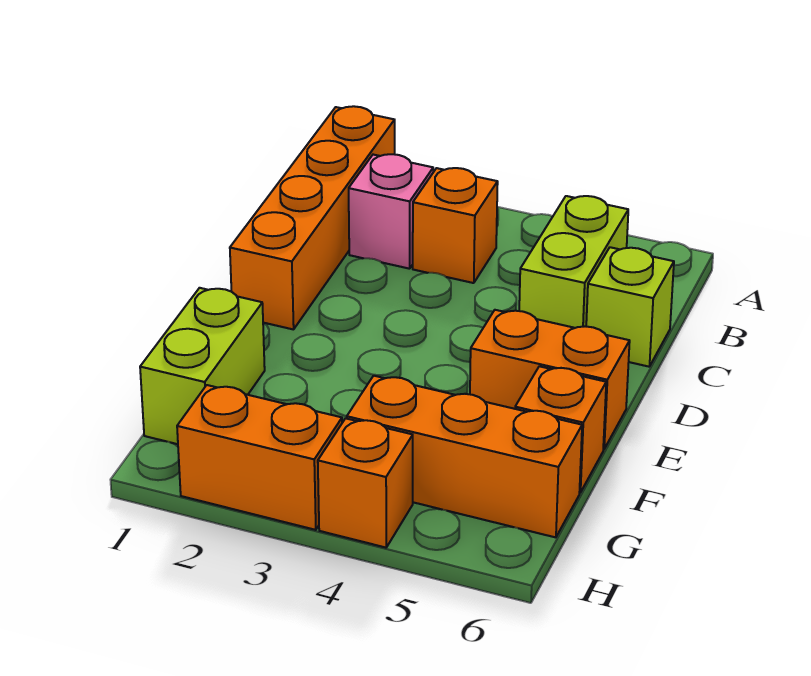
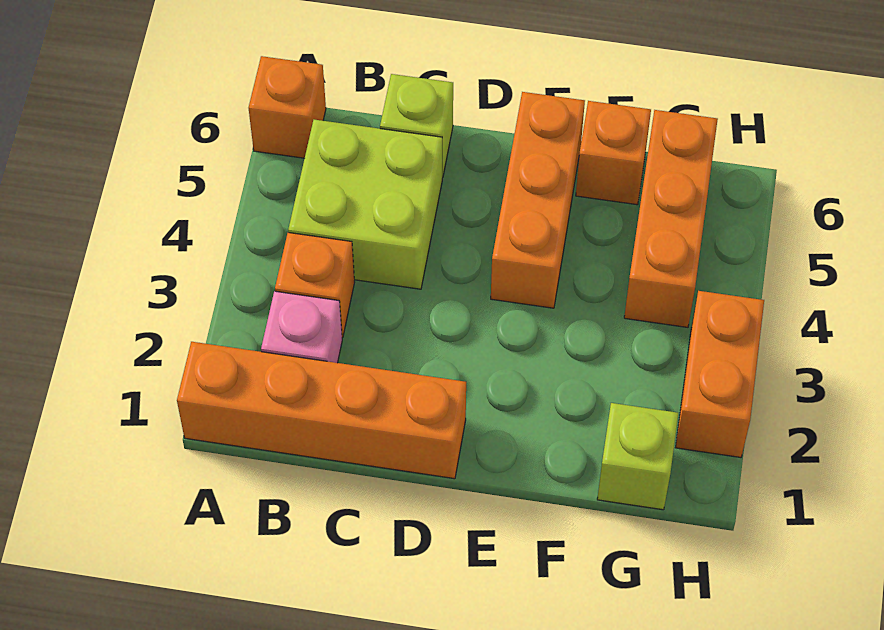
lime 1x2 brick [519,196,628,328] -> lime 2x2 brick [288,120,442,289]
orange 1x2 brick [470,310,630,449] -> orange 1x3 brick [491,92,585,308]
lime 1x2 brick [140,288,265,444] -> lime 1x1 brick [597,403,678,510]
orange 1x1 brick [318,418,413,548] -> orange 1x1 brick moved to [249,56,326,158]

